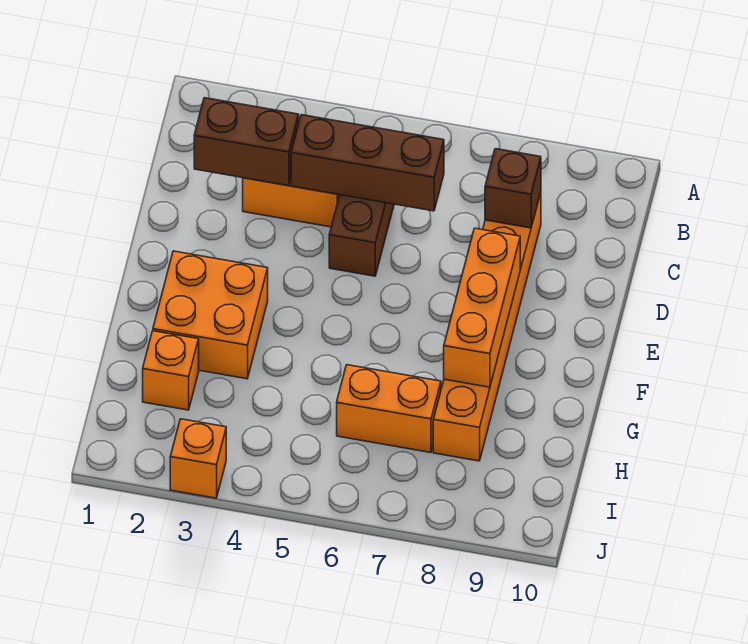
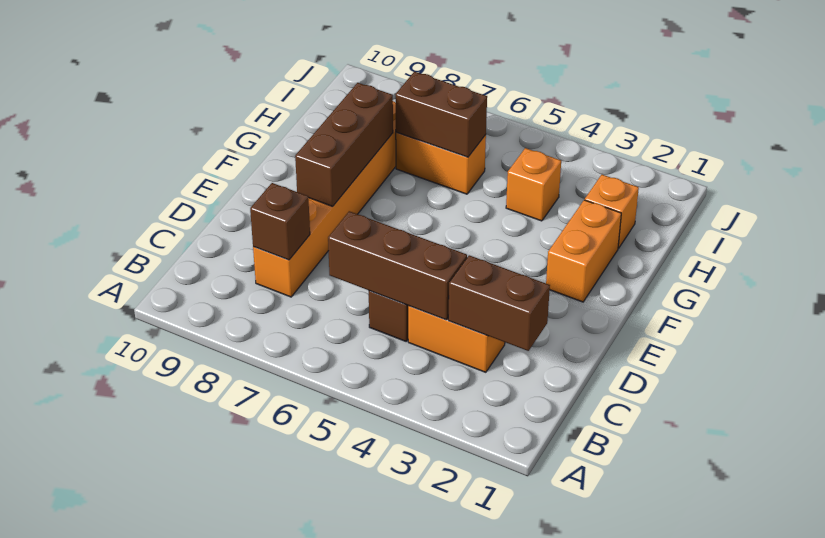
orange 1x3 brick [444,228,520,387] -> brown 1x3 brick [295,83,393,206]
orange 2x2 brick [153,251,268,379] -> orange 1x2 brick [546,200,621,302]
none -> brown 1x2 brick [395,72,487,157]
orange 1x1 brick [170,419,226,498] -> orange 1x1 brick moved to [506,148,561,221]

